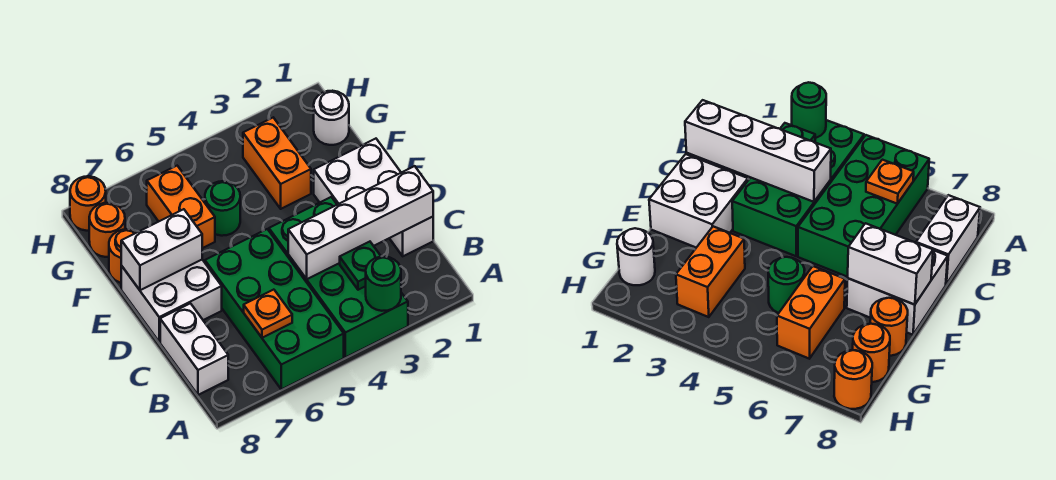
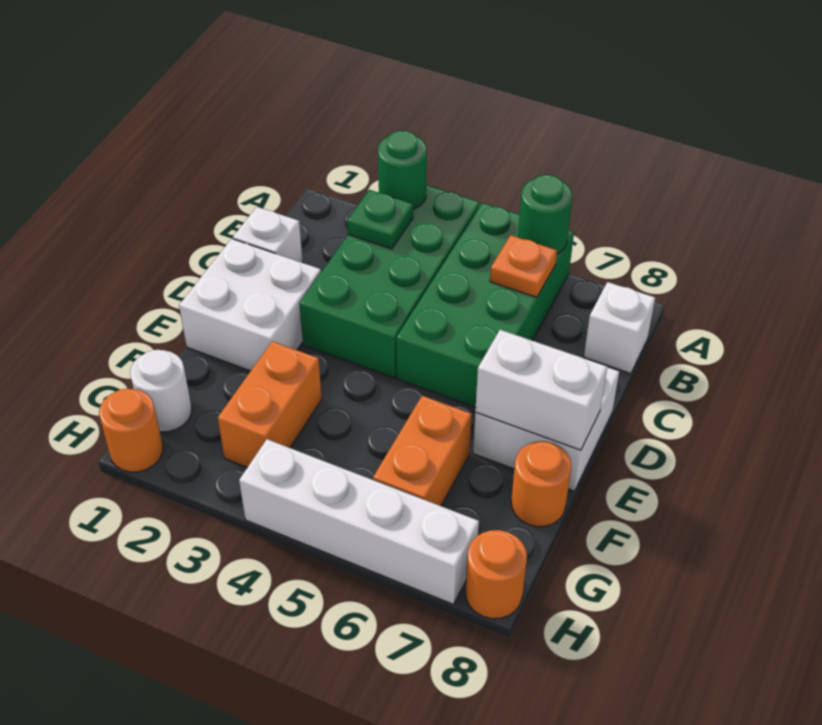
white 1x2 brick [160,303,228,395] -> white 1x1 brick [584,282,655,374]
white 1x4 brick [288,166,433,279] -> white 1x4 brick moved to [239,439,479,604]
green 1x1 round brick [205,181,240,236] -> green 1x1 round brick moved to [518,175,572,254]
orange 1x1 round brick [89,203,125,257] -> orange 1x1 round brick moved to [99,389,163,472]

